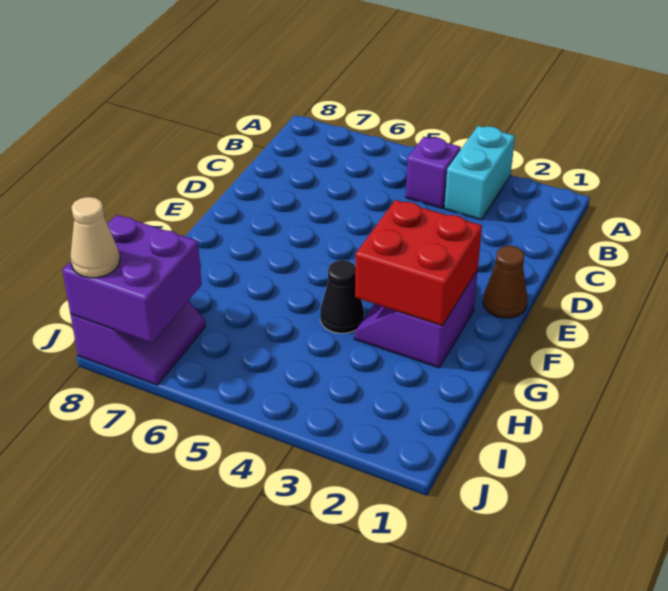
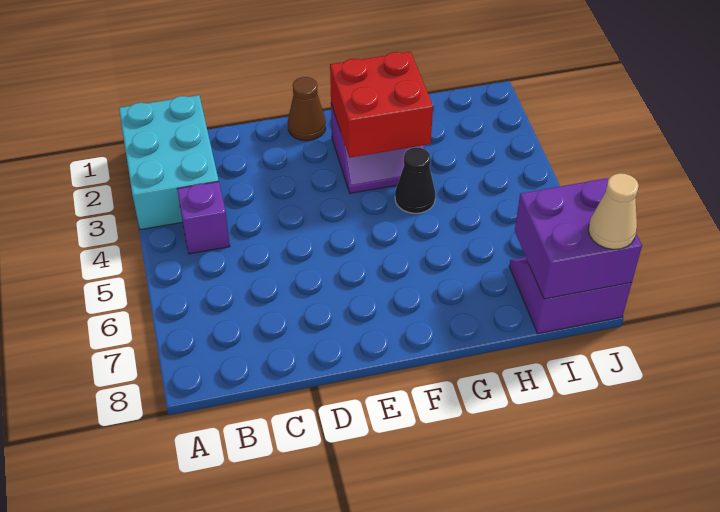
cyan 1x2 brick [444,126,515,220] -> cyan 2x3 brick [119,95,219,230]

